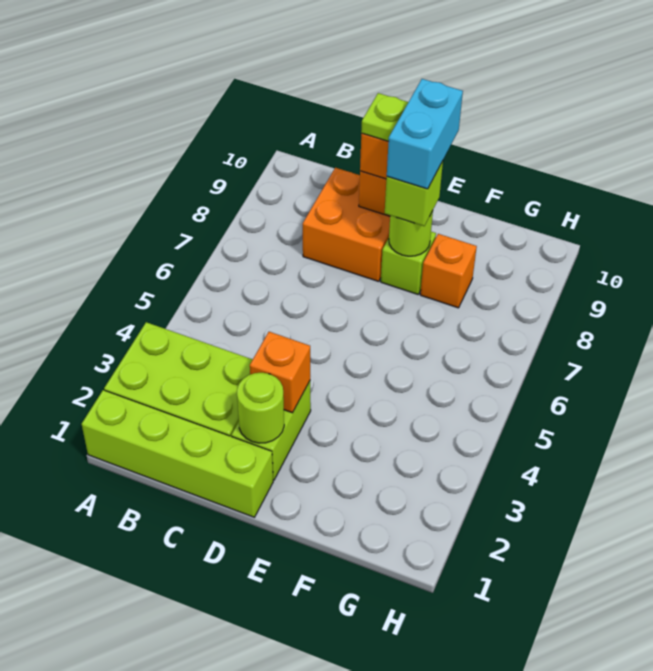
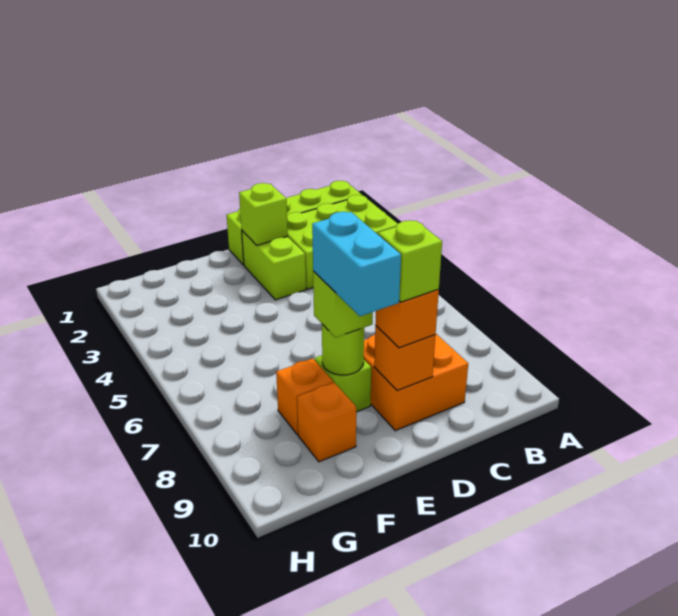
lime 1x1 round brick [237,373,284,443] -> lime 1x1 brick [239,183,288,245]
orange 1x1 brick [250,332,310,413] -> orange 1x1 brick moved to [297,383,356,462]
lime 1x1 plate [361,93,408,141] -> lime 1x1 brick [378,220,442,302]

